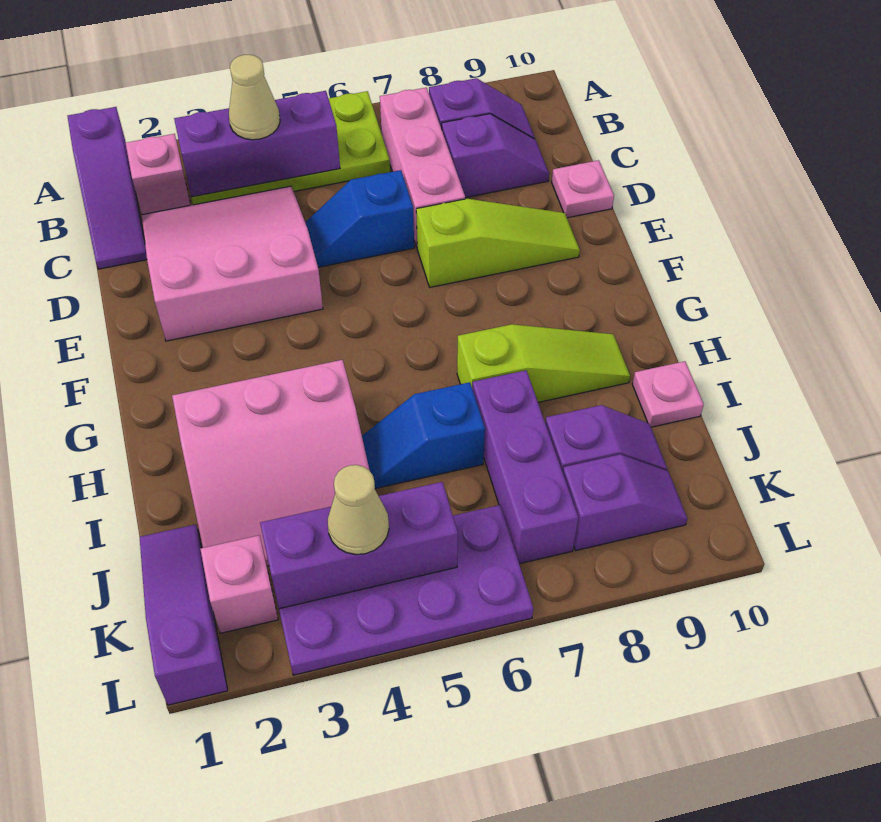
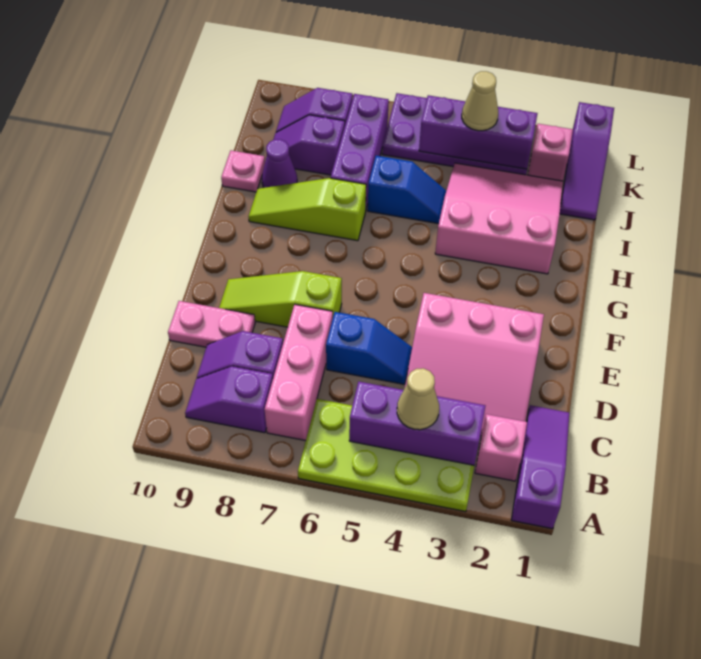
pink 1x1 plate [552,160,614,218] -> pink 1x2 plate [168,301,255,347]
none -> purple 1x1 cone [262,139,297,188]

